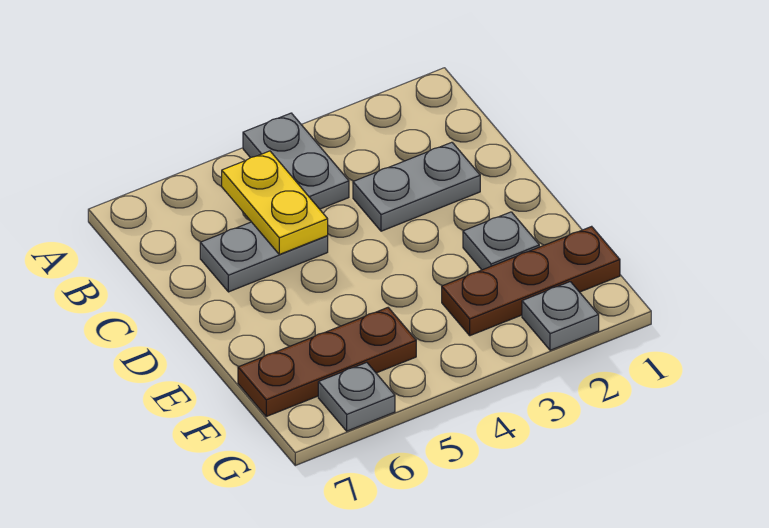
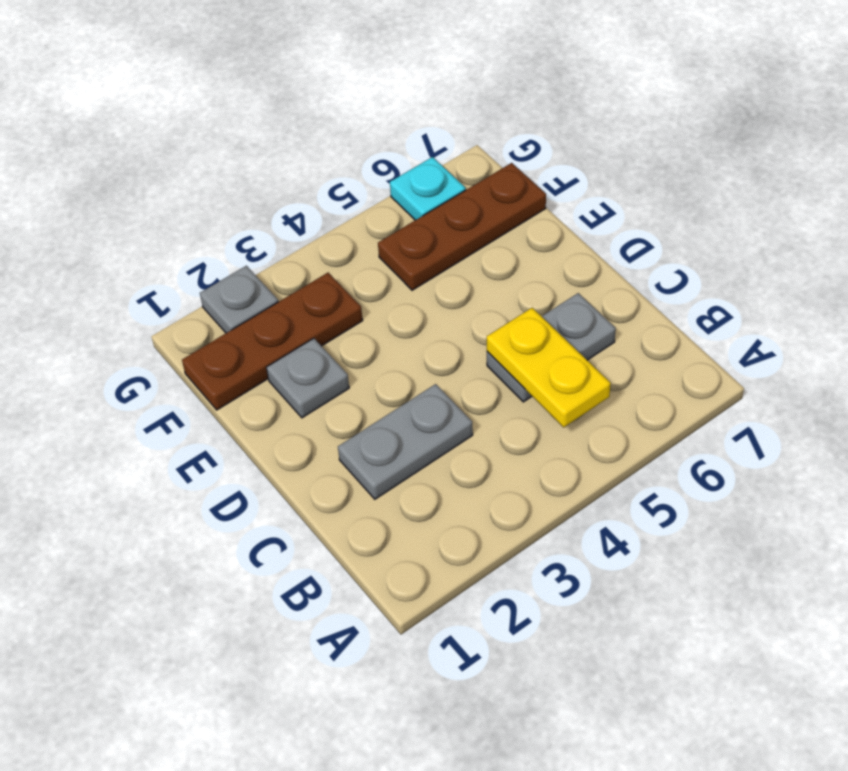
grey 1x2 plate [243,113,349,209] -> none
grey 1x1 plate [318,362,395,431] -> cyan 1x1 plate [390,157,466,220]

